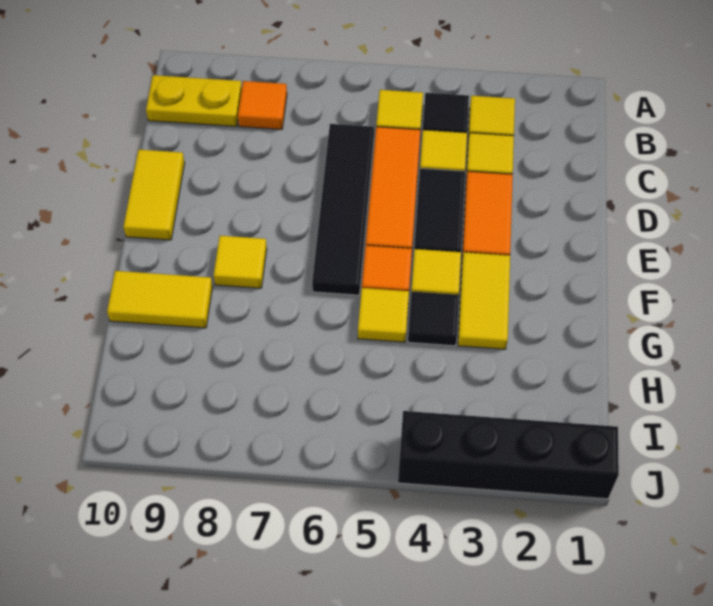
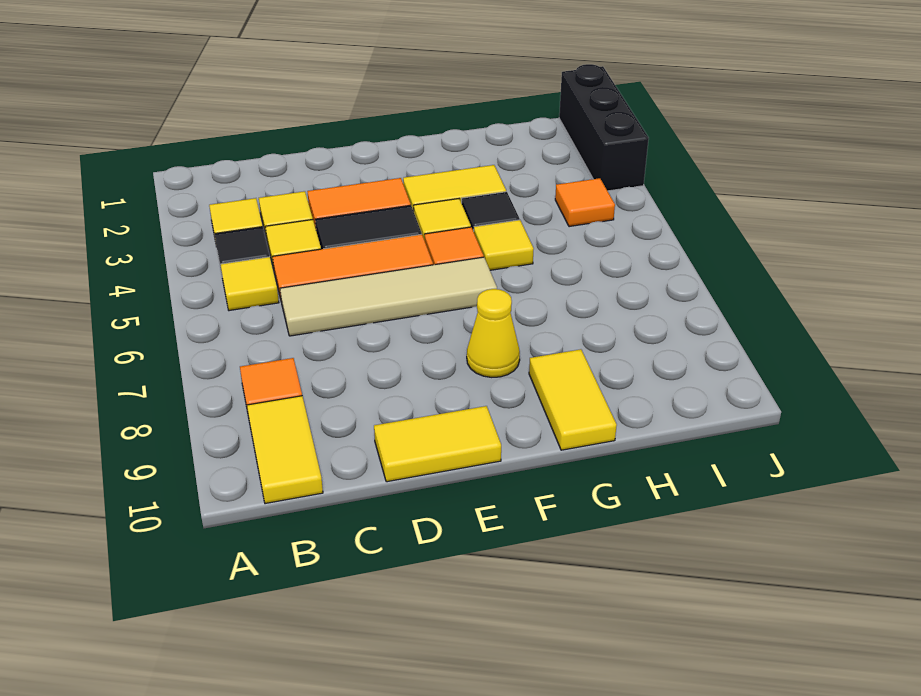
yellow 1x2 plate [146,75,242,127] -> yellow 1x2 tile [247,396,323,504]
black 1x4 tile [312,124,374,295] -> tan 1x4 tile [280,257,497,336]
yellow 1x1 tile [214,236,267,288] -> yellow 1x1 cone [467,289,520,377]
none -> orange 1x1 tile [555,178,615,227]
black 1x4 brick [398,411,619,499] -> black 1x3 brick [559,64,649,191]

